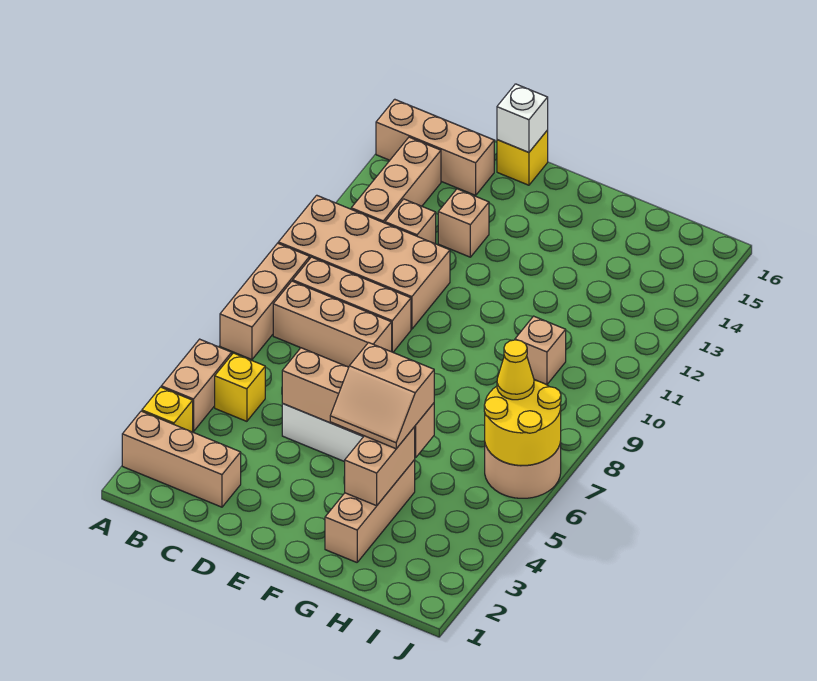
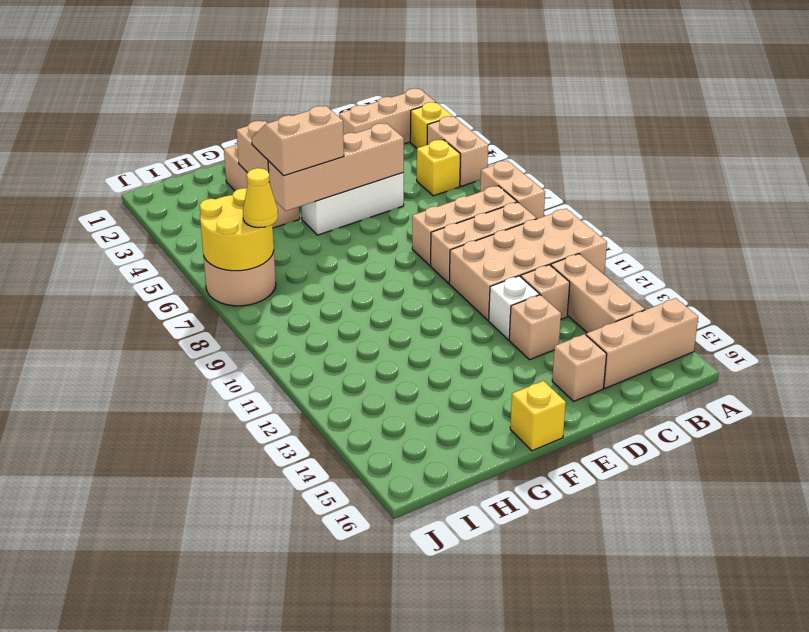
tan 1x3 brick [220,243,310,360] -> tan 1x2 brick [480,161,545,219]
yellow 1x1 brick [497,130,548,185] -> yellow 1x1 brick moved to [510,381,566,451]
white 1x1 brick [497,84,548,152] -> white 1x1 brick moved to [489,276,539,340]
tan 1x1 brick [515,316,566,385] -> tan 1x1 brick moved to [552,334,607,401]

